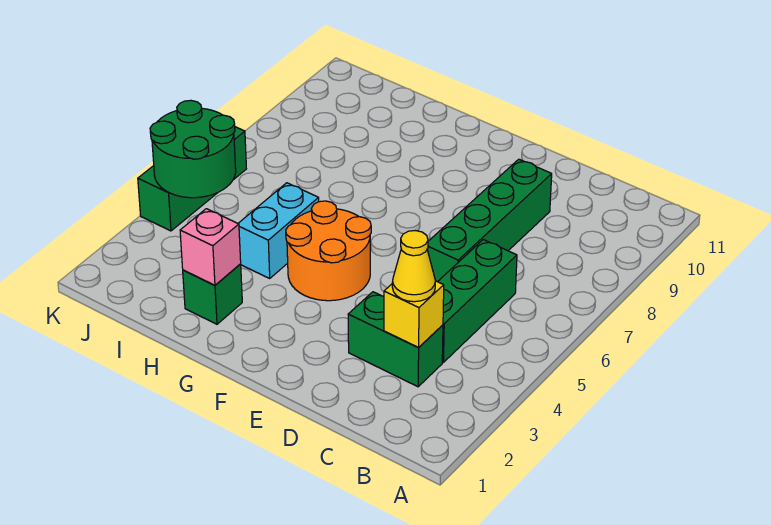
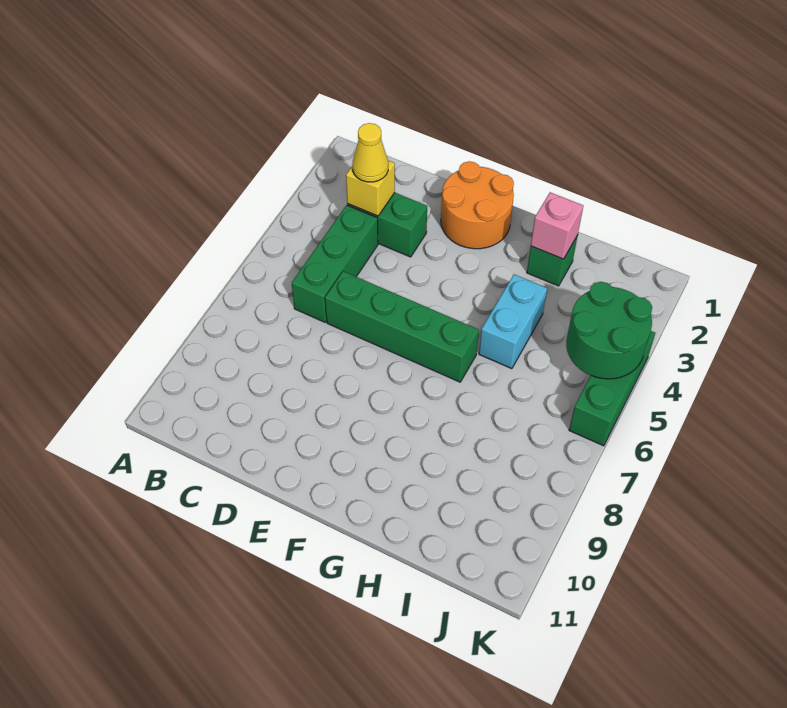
green 1x4 brick [427,159,552,282] -> green 1x4 brick turned to [325,271,479,382]
orange 2x2 round brick [286,201,371,301] -> orange 2x2 round brick moved to [441,161,514,249]

